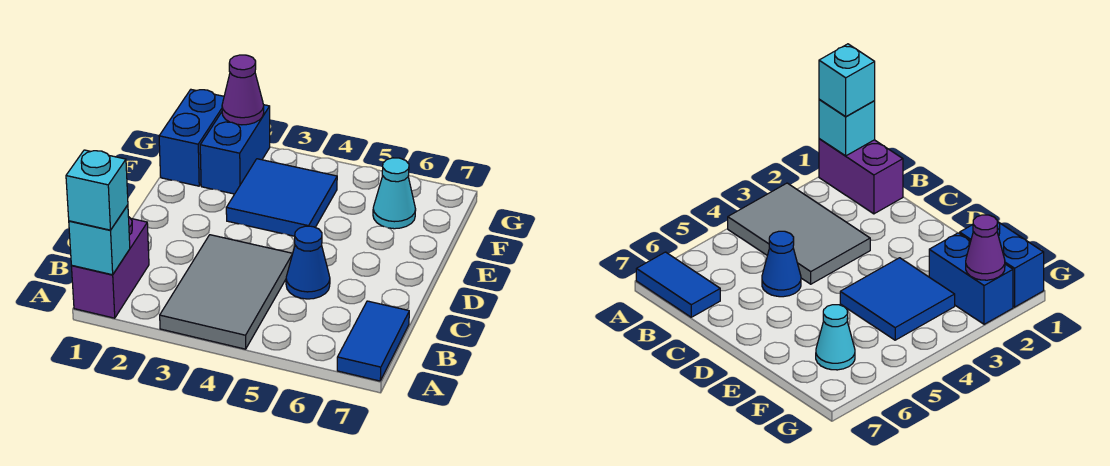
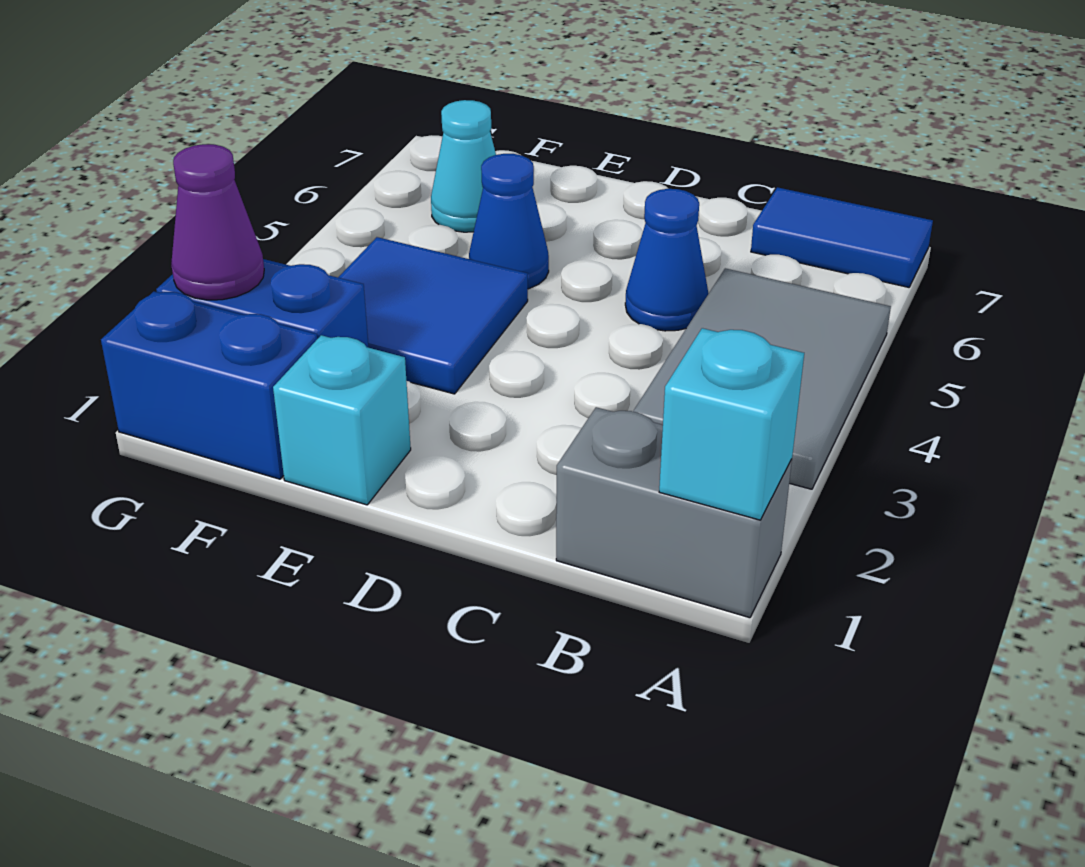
purple 1x2 brick [71,217,149,318] -> grey 1x2 brick [556,407,792,618]
cyan 1x1 brick [66,150,128,230] -> cyan 1x1 brick moved to [273,335,411,505]
grey 2x3 tile [160,235,293,349] -> grey 2x3 tile turned to [633,268,891,489]
none -> blue 1x1 cone [469,154,549,289]

